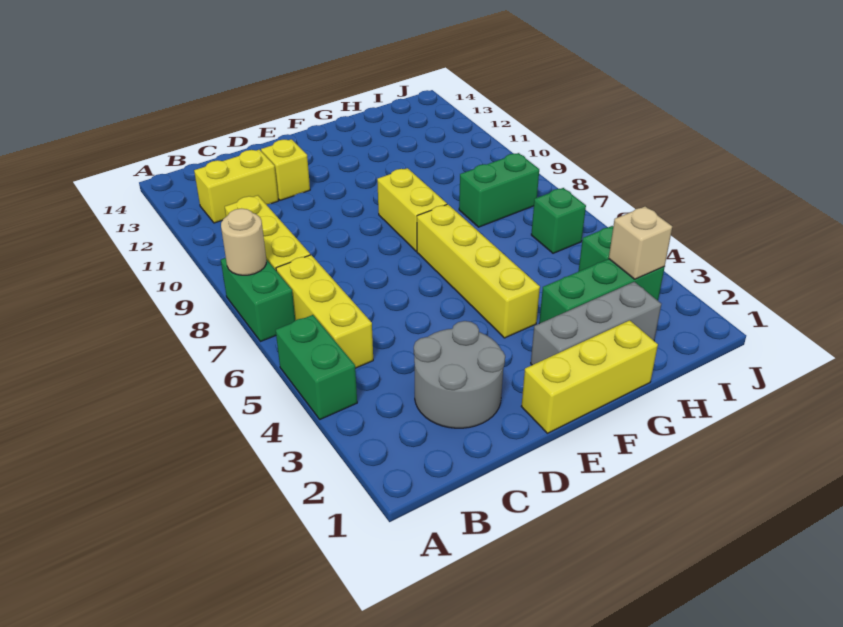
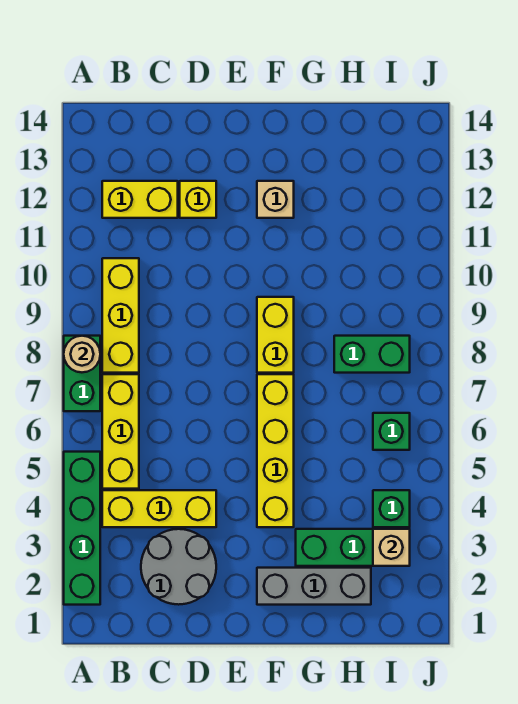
green 1x2 brick [276,315,357,419] -> green 1x4 brick [64,452,100,605]
yellow 1x3 brick [521,320,658,433] -> yellow 1x3 brick moved to [102,490,216,527]
none -> tan 1x1 brick [257,181,294,218]

